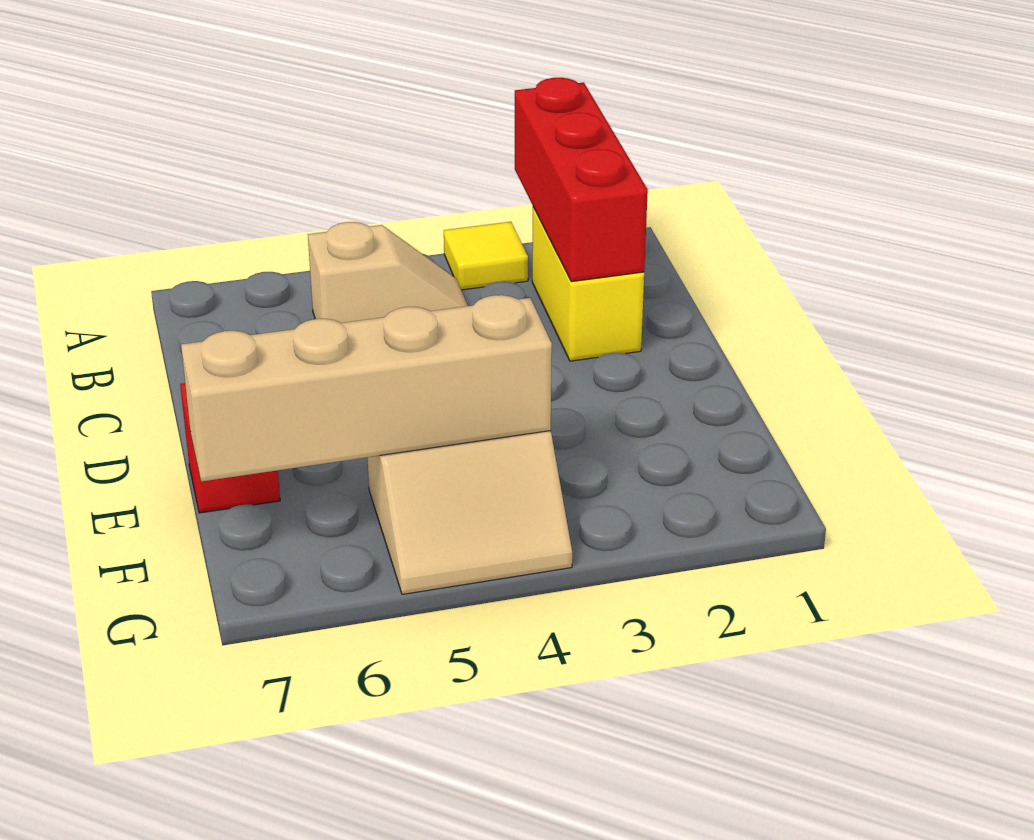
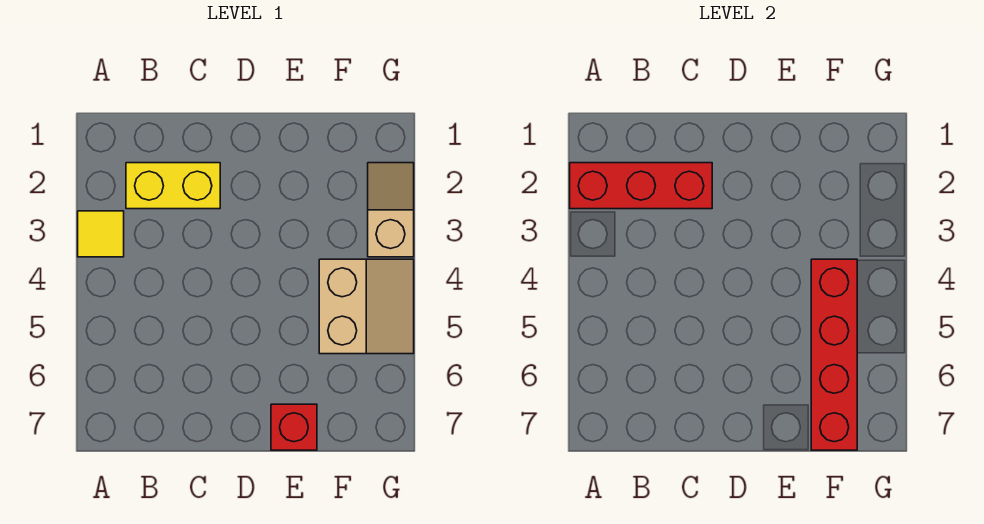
tan 1x2 slope [308,222,468,323] -> tan 1x2 slope moved to [368,163,414,257]
tan 1x4 brick [181,295,552,482] -> red 1x4 brick [811,259,857,450]

